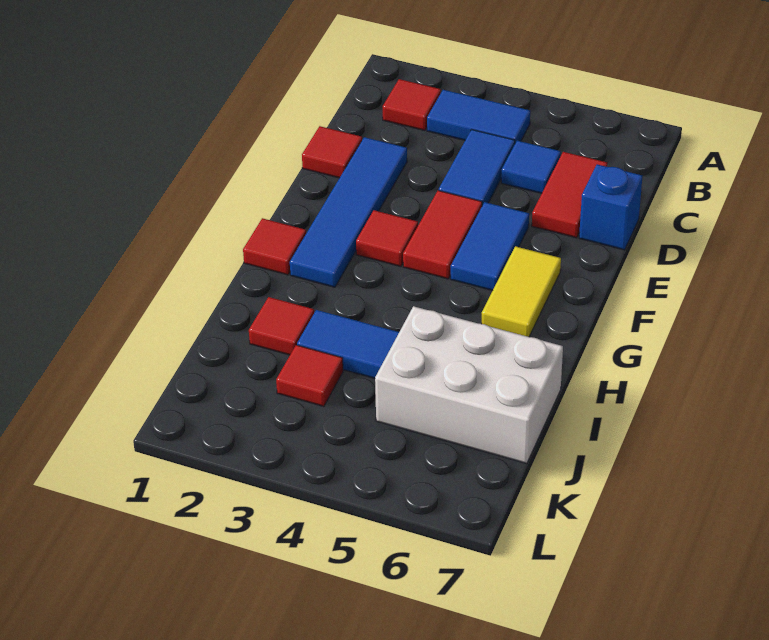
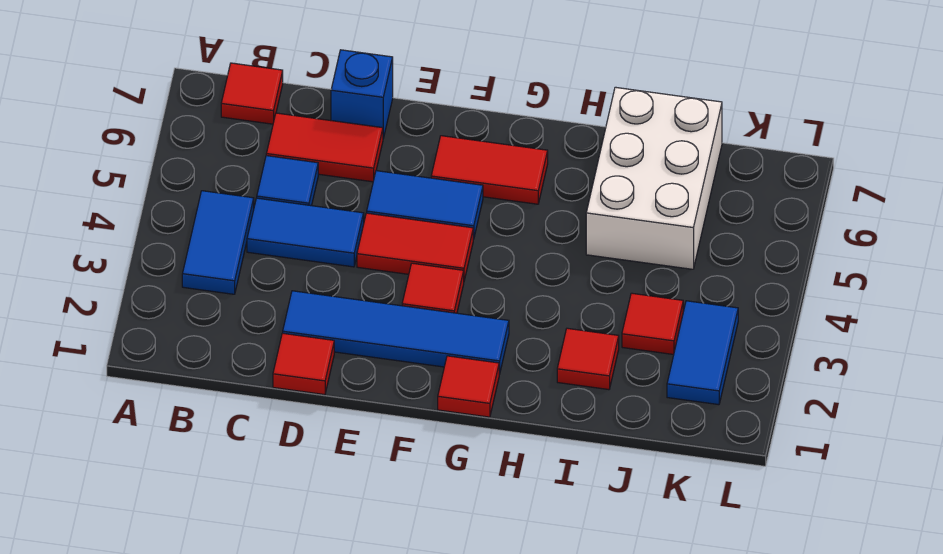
red 1x1 tile [383,79,441,131] -> red 1x1 tile moved to [221,63,283,124]
yellow 1x2 tile [482,246,561,337] -> red 1x2 tile [431,136,548,204]
blue 1x2 tile [297,310,399,378] -> blue 1x2 tile moved to [667,301,738,405]

